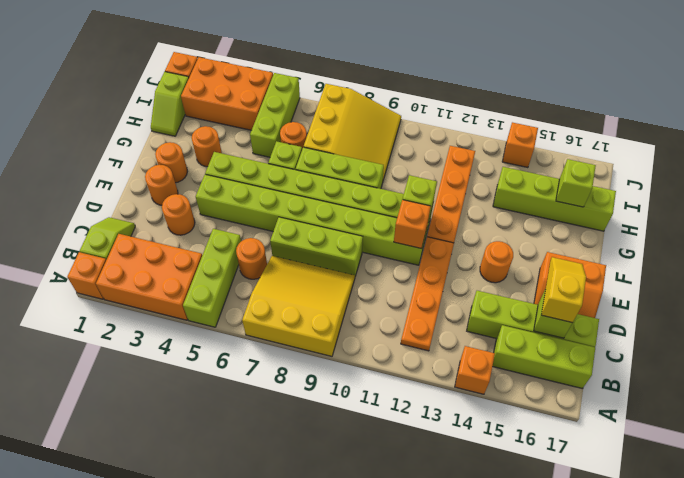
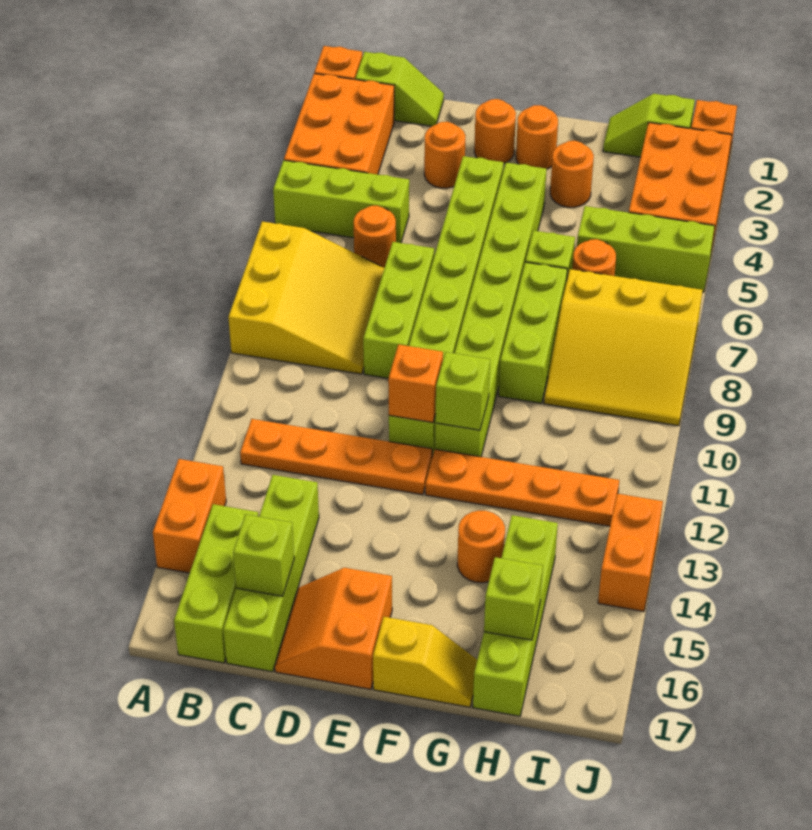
orange 1x1 brick [455,346,495,394] -> orange 1x2 brick [153,459,226,573]
yellow 1x2 slope [541,257,586,323] -> yellow 1x2 slope moved to [373,617,477,707]
orange 1x1 round brick [480,241,513,283] -> orange 1x1 round brick moved to [457,511,505,583]
orange 1x1 brick [502,122,538,168] -> orange 1x2 brick [598,494,663,611]

